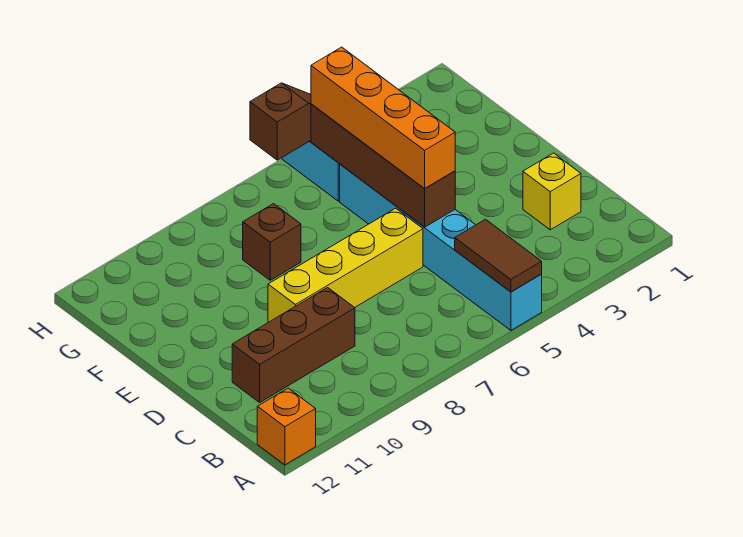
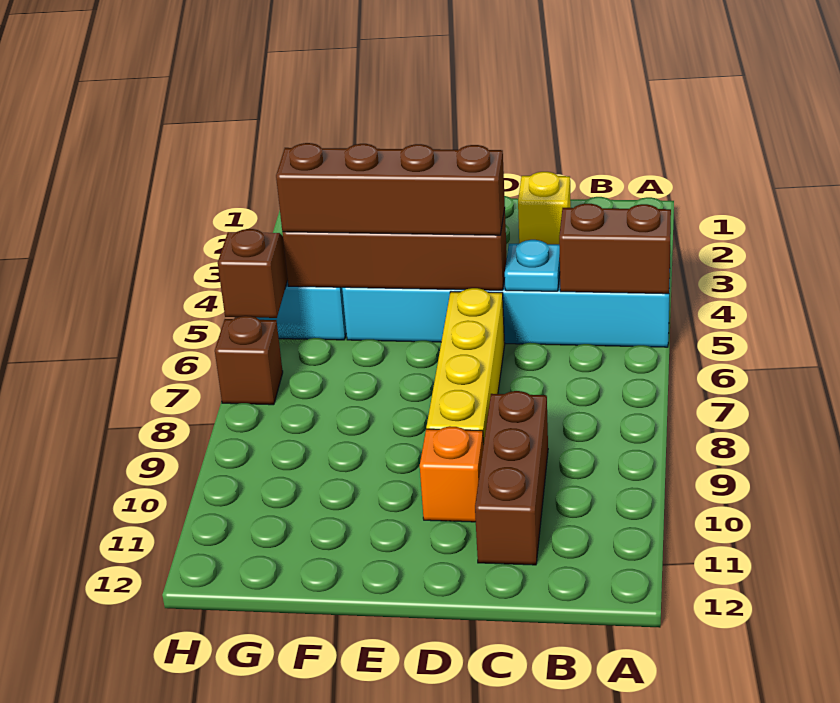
brown 1x2 tile [455,219,542,292] -> brown 1x2 brick [559,204,671,294]
orange 1x1 brick [257,388,316,465] -> orange 1x1 brick moved to [420,426,484,522]
none -> cyan 1x1 plate [505,240,560,291]
orange 1x4 brick [311,47,455,189] -> brown 1x4 brick [276,143,505,235]
brown 1x1 brick [243,204,301,280] -> brown 1x1 brick moved to [215,316,283,405]

